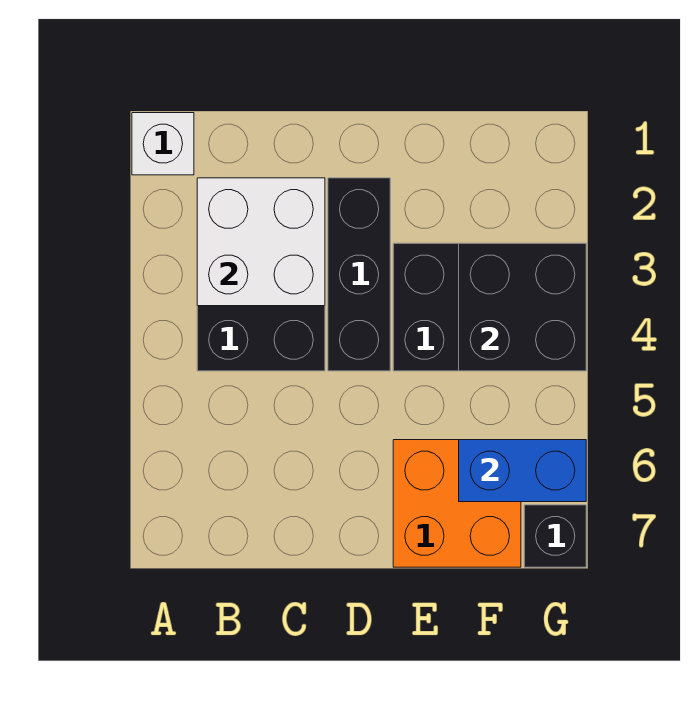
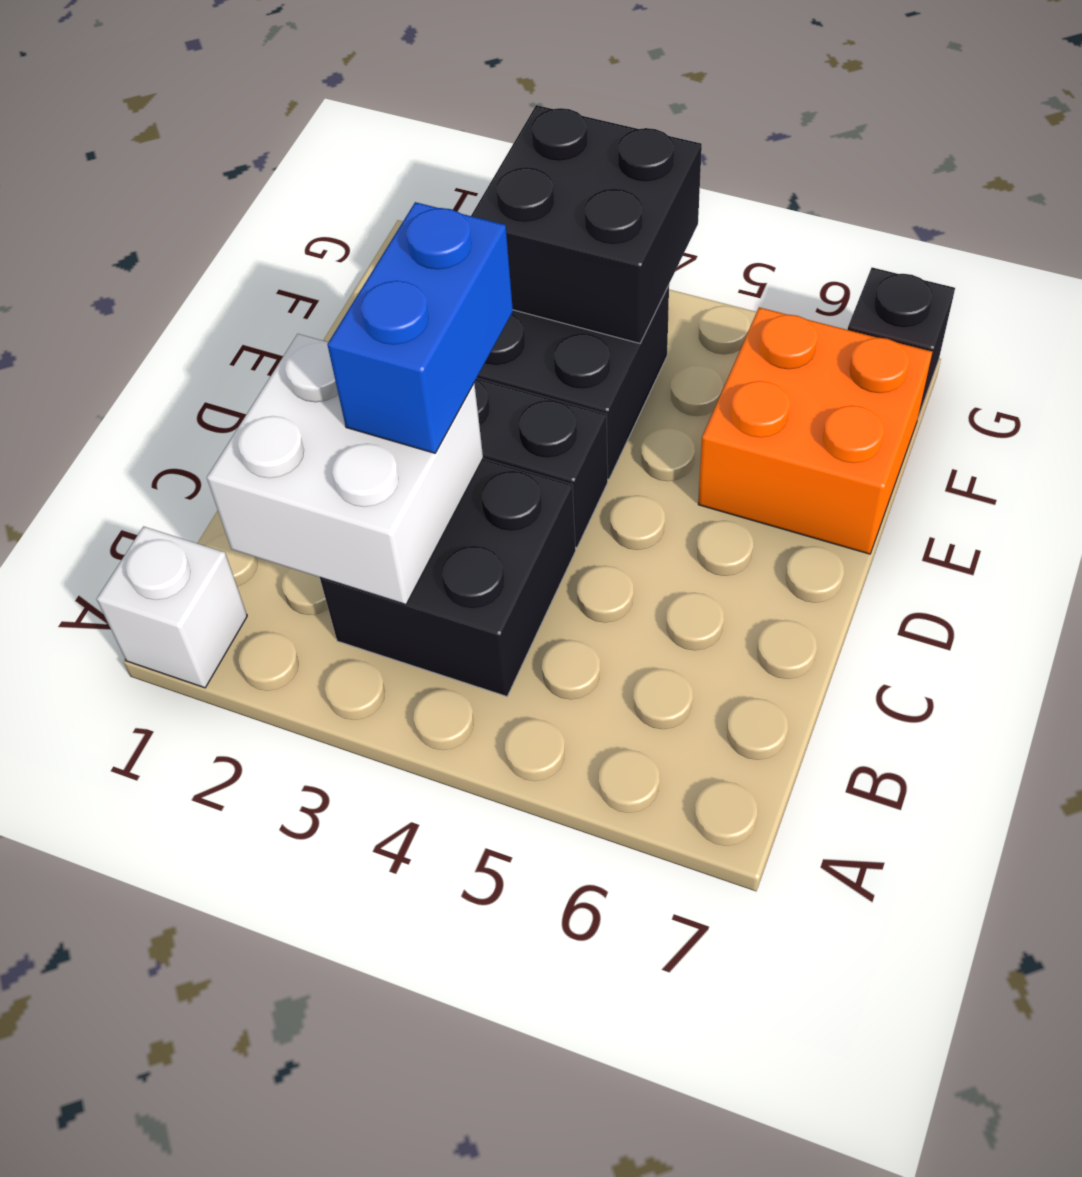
blue 1x2 brick [459,440,586,502] -> blue 1x2 brick moved to [327,202,513,453]

